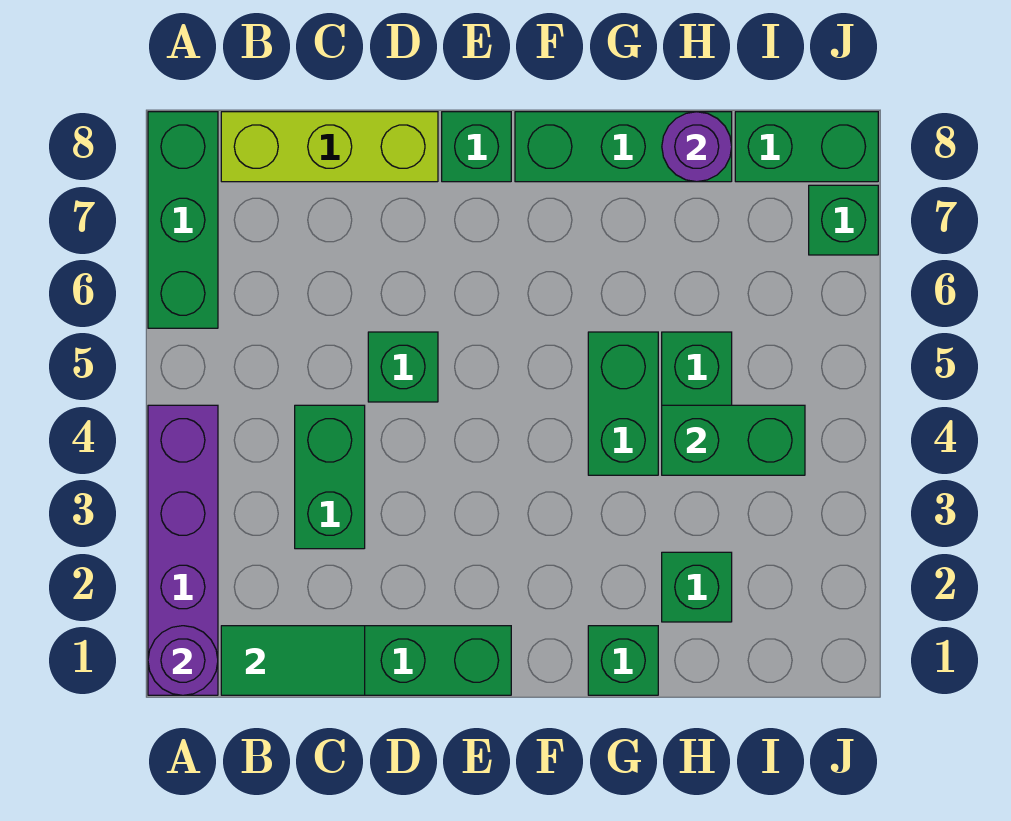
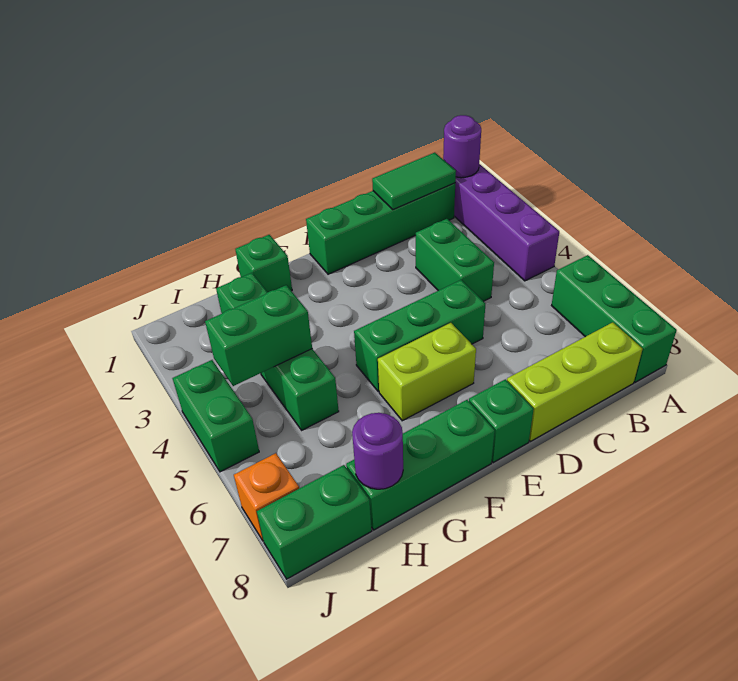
green 1x1 brick [368,332,438,402] -> green 1x3 brick [354,280,485,392]
none -> lime 1x2 brick [378,323,476,421]
green 1x2 brick [588,332,658,475] -> green 1x2 brick moved to [172,360,259,472]
green 1x1 brick [809,185,878,255] -> orange 1x1 brick [234,453,299,540]

